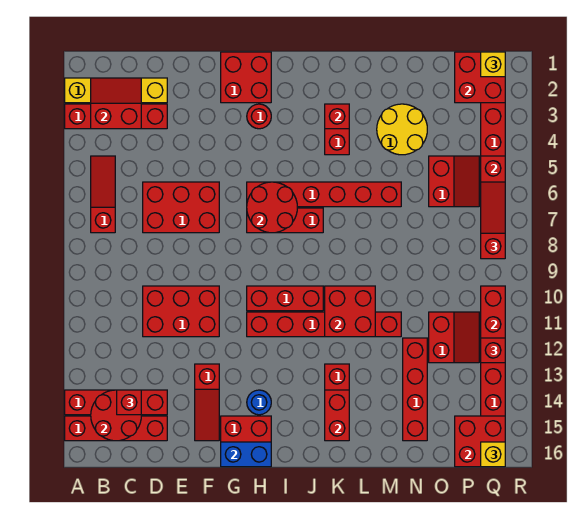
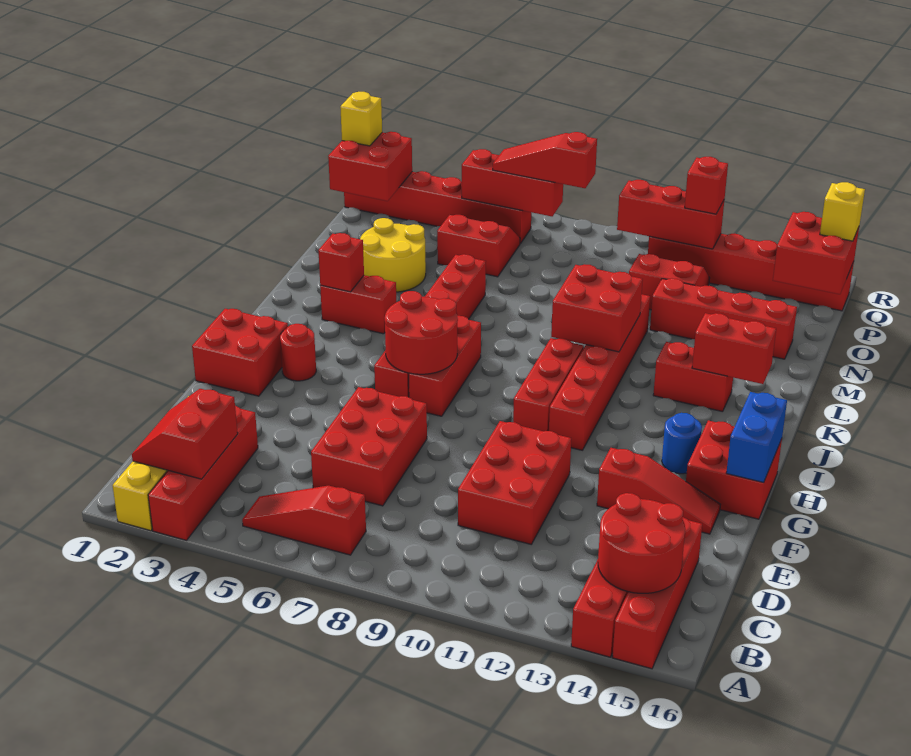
red 1x1 brick [117,390,141,415] -> none

